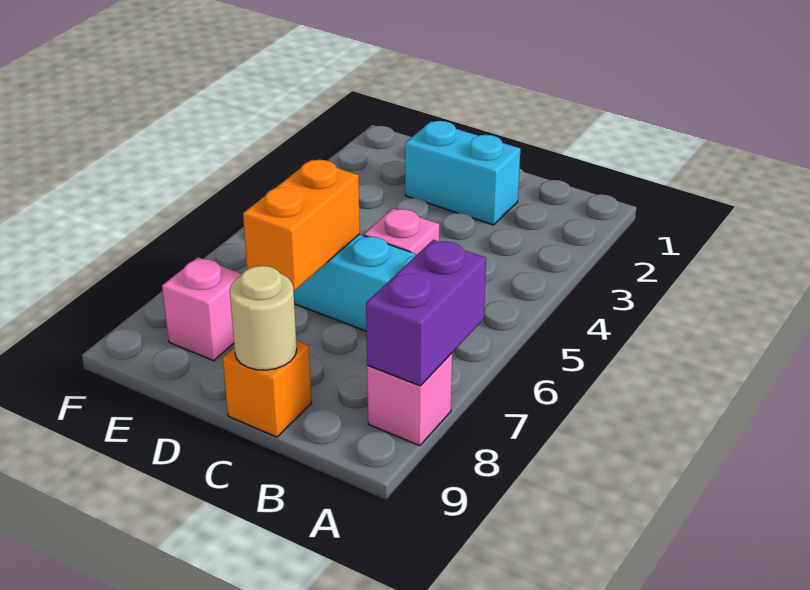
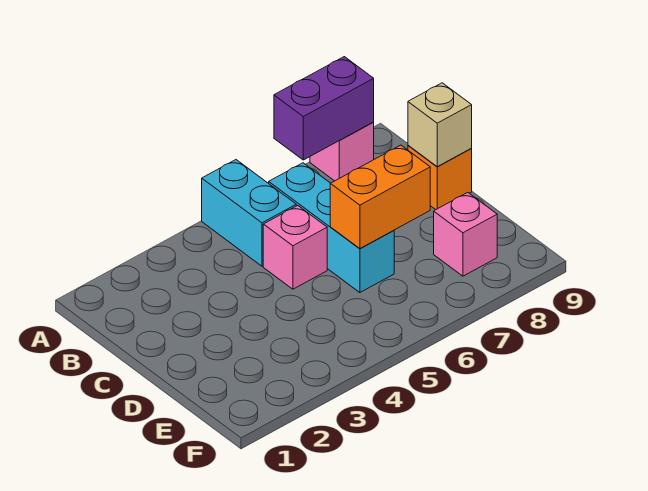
cyan 1x2 brick [405,121,520,225] -> cyan 1x2 brick moved to [202,160,296,266]
tan 1x1 round brick [230,266,297,370] -> tan 1x1 brick [408,83,472,167]

